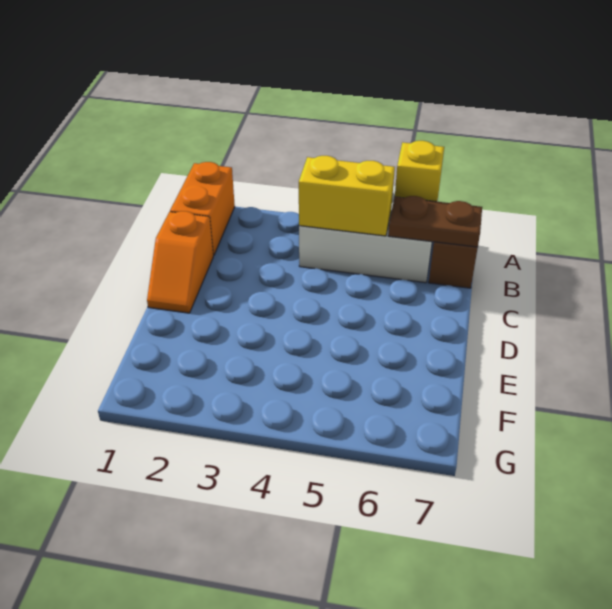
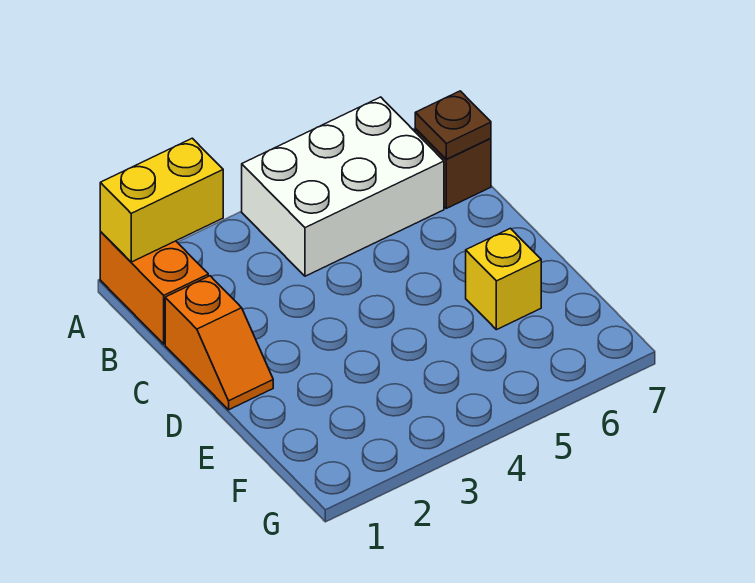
yellow 1x1 brick [395,141,444,202] -> yellow 1x1 brick moved to [466,228,541,330]
yellow 1x2 brick [299,156,395,236] -> yellow 1x2 brick moved to [100,138,223,262]
brown 1x2 plate [388,196,482,247] -> brown 1x1 plate [415,91,491,159]

